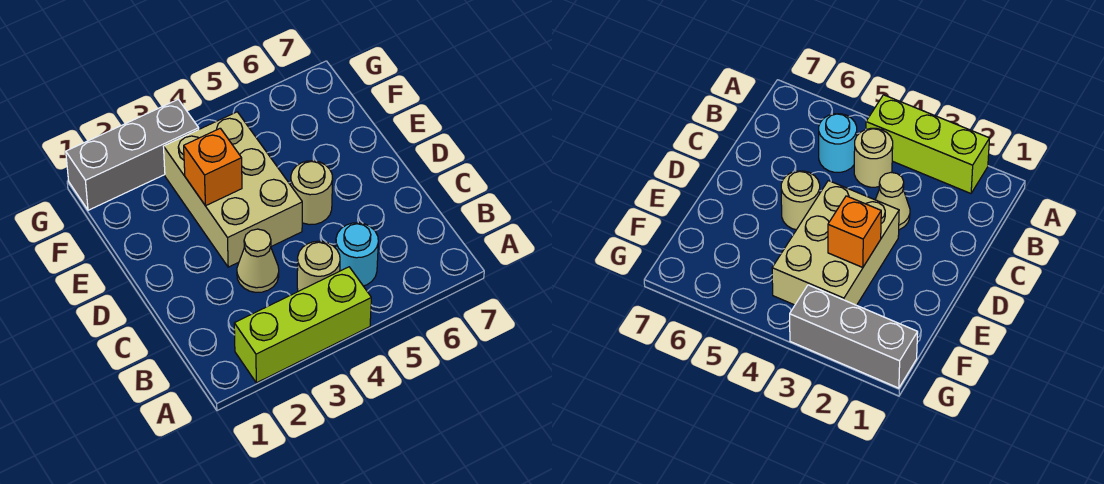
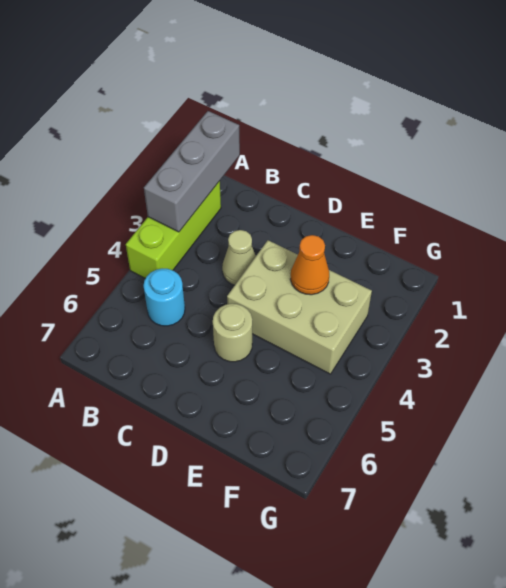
tan 1x1 round brick [297,241,340,291] -> none
orange 1x1 brick [184,128,242,206] -> orange 1x1 cone [290,235,329,295]
grey 1x3 brick [66,100,199,210] -> grey 1x3 brick moved to [144,111,240,232]

